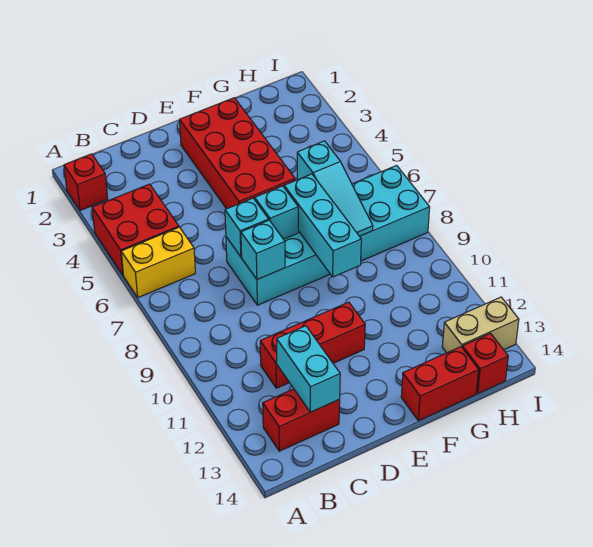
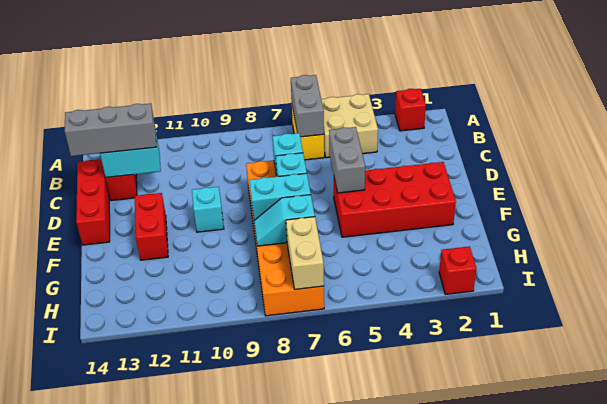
red 2x2 brick [92,184,179,275] -> tan 2x2 brick [321,94,378,158]
none -> grey 1x2 brick [291,75,324,137]
red 1x3 brick [260,302,365,388] -> red 1x3 brick moved to [76,160,110,245]
none -> grey 1x3 brick [64,104,156,156]
none -> grey 1x2 brick [329,127,365,193]
cyan 2x6 brick [226,165,430,305] -> orange 2x6 brick [246,160,324,316]
cyan 1x1 brick [241,220,285,280] -> cyan 1x1 brick moved to [192,187,224,232]
cyan 1x3 brick [284,174,361,277] -> cyan 1x2 brick [250,173,311,220]
red 1x2 brick [401,347,479,421] -> red 1x2 brick moved to [135,193,168,260]
cyan 1x3 slope [297,141,373,236] -> cyan 1x2 slope [254,195,315,246]
tan 1x2 brick [442,297,519,353] -> tan 1x2 brick moved to [286,217,324,290]
red 1x1 brick [462,333,508,393] -> red 1x1 brick moved to [439,246,477,295]

